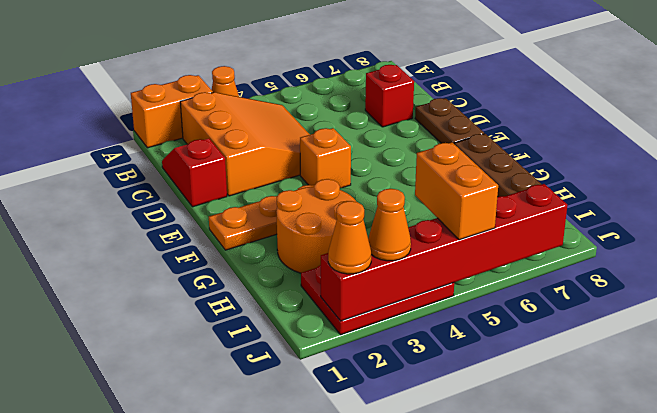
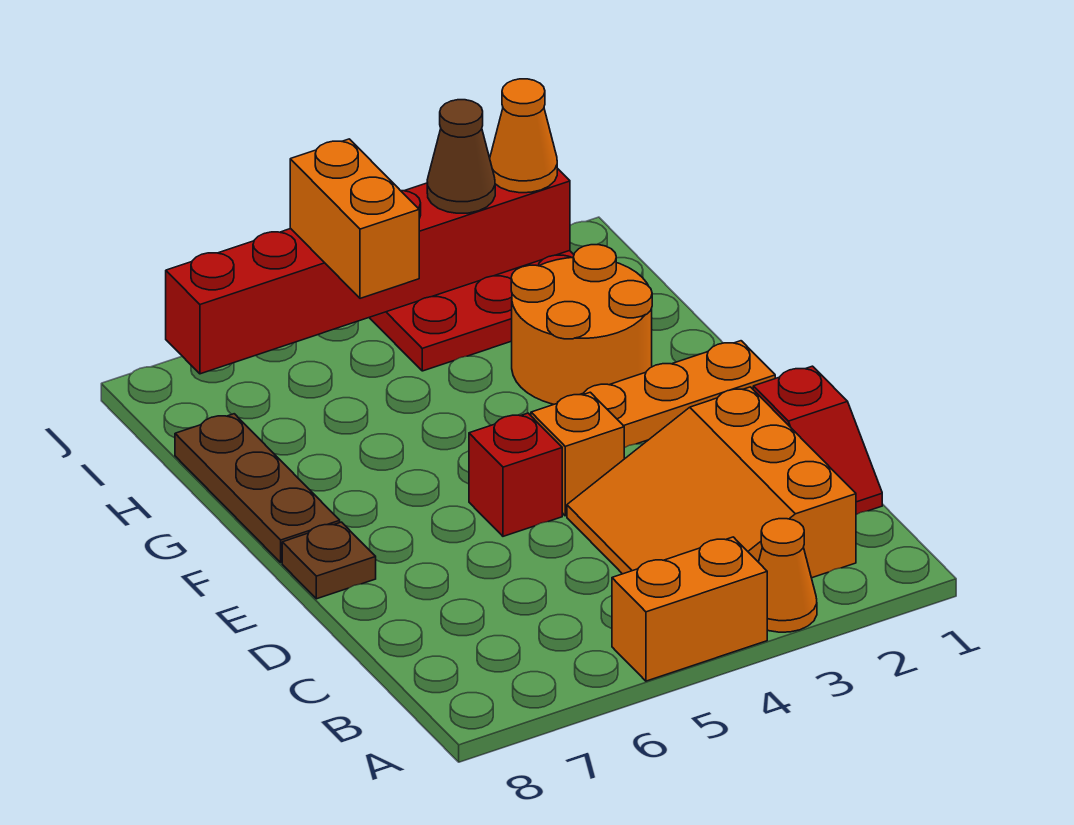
orange 1x2 brick [131,75,213,148] -> orange 1x2 brick moved to [612,537,767,681]
red 1x1 brick [365,65,414,127] -> red 1x1 brick moved to [469,413,562,536]
brown 1x2 plate [415,98,484,143] -> brown 1x1 plate [282,522,376,599]
orange 1x1 cone [368,189,411,261] -> brown 1x1 cone [427,100,495,213]

